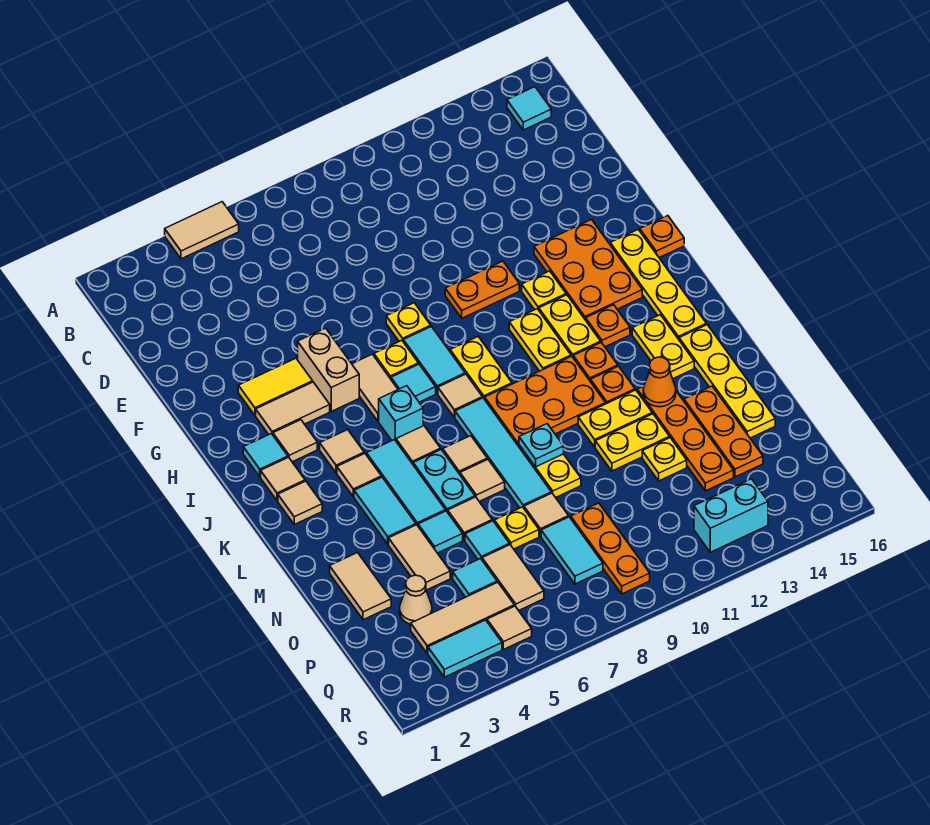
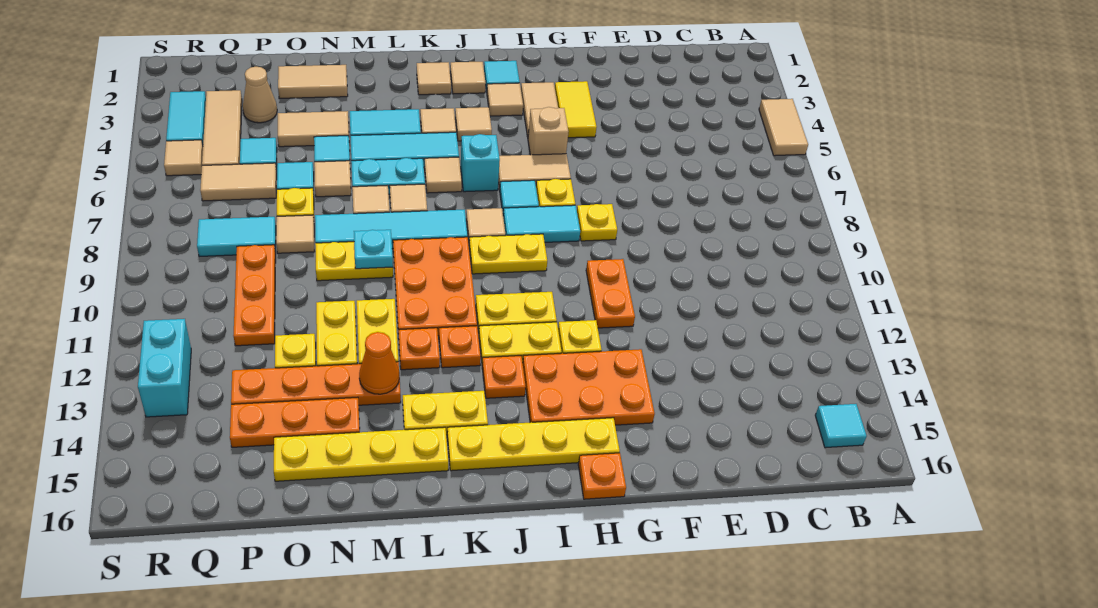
tan 1x2 brick [298,328,359,411] -> tan 1x1 brick [528,107,569,155]
orange 1x3 plate [571,503,650,594] -> orange 1x3 plate turned to [233,245,276,346]

